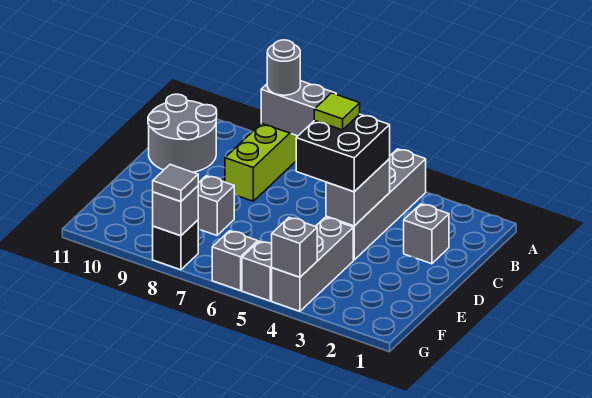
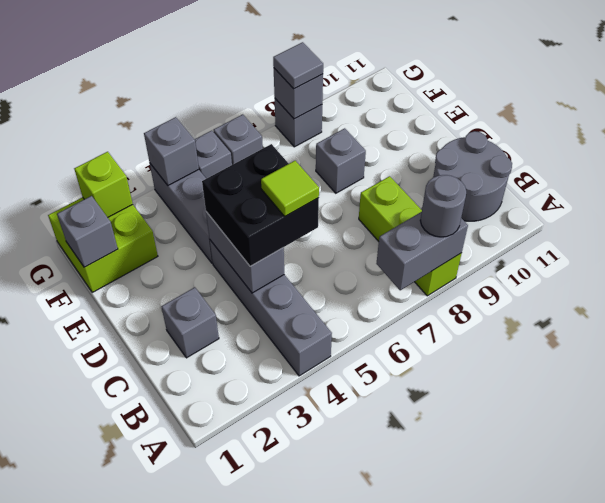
none -> lime 2x2 brick [48,197,158,293]
none -> grey 1x1 brick [57,196,118,267]
none -> lime 1x1 brick [74,152,133,217]
black 1x1 brick [153,220,198,270] -> grey 1x1 brick [275,99,322,147]

